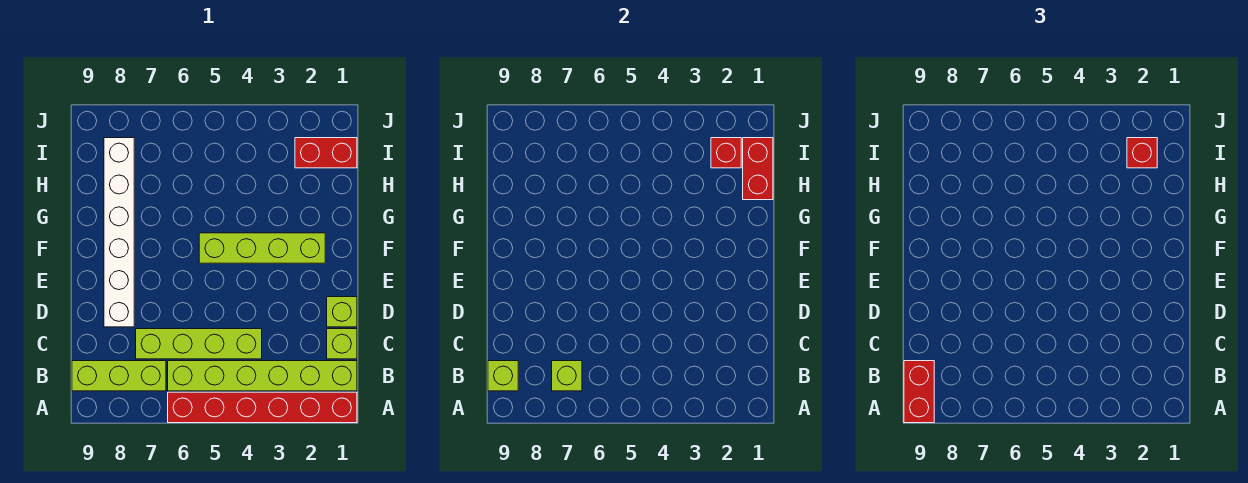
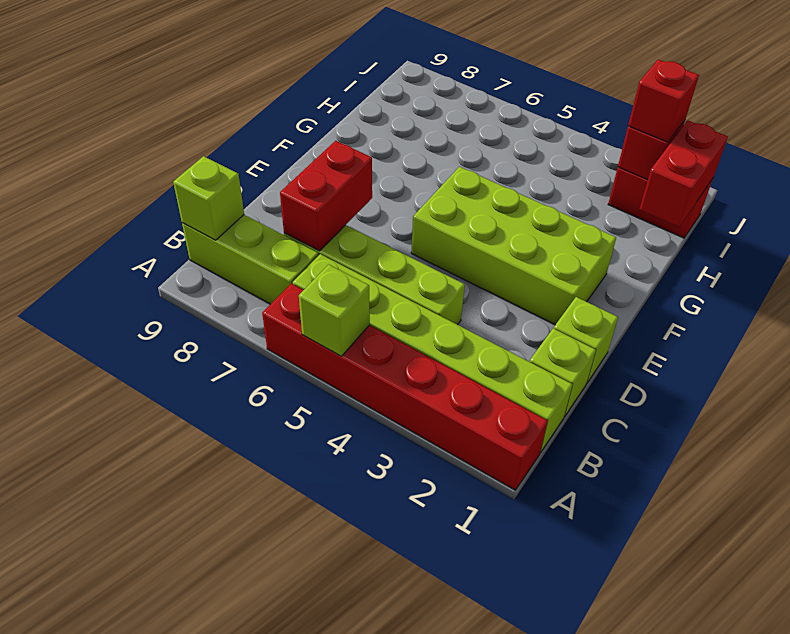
red 1x2 brick [904,361,934,423] -> red 1x2 brick moved to [280,141,372,251]
lime 1x1 brick [552,361,582,391] -> lime 1x1 brick moved to [299,264,370,356]
white 1x6 brick [104,138,134,327] -> none
lime 1x4 brick [199,233,325,263] -> lime 2x4 brick [411,167,616,325]

